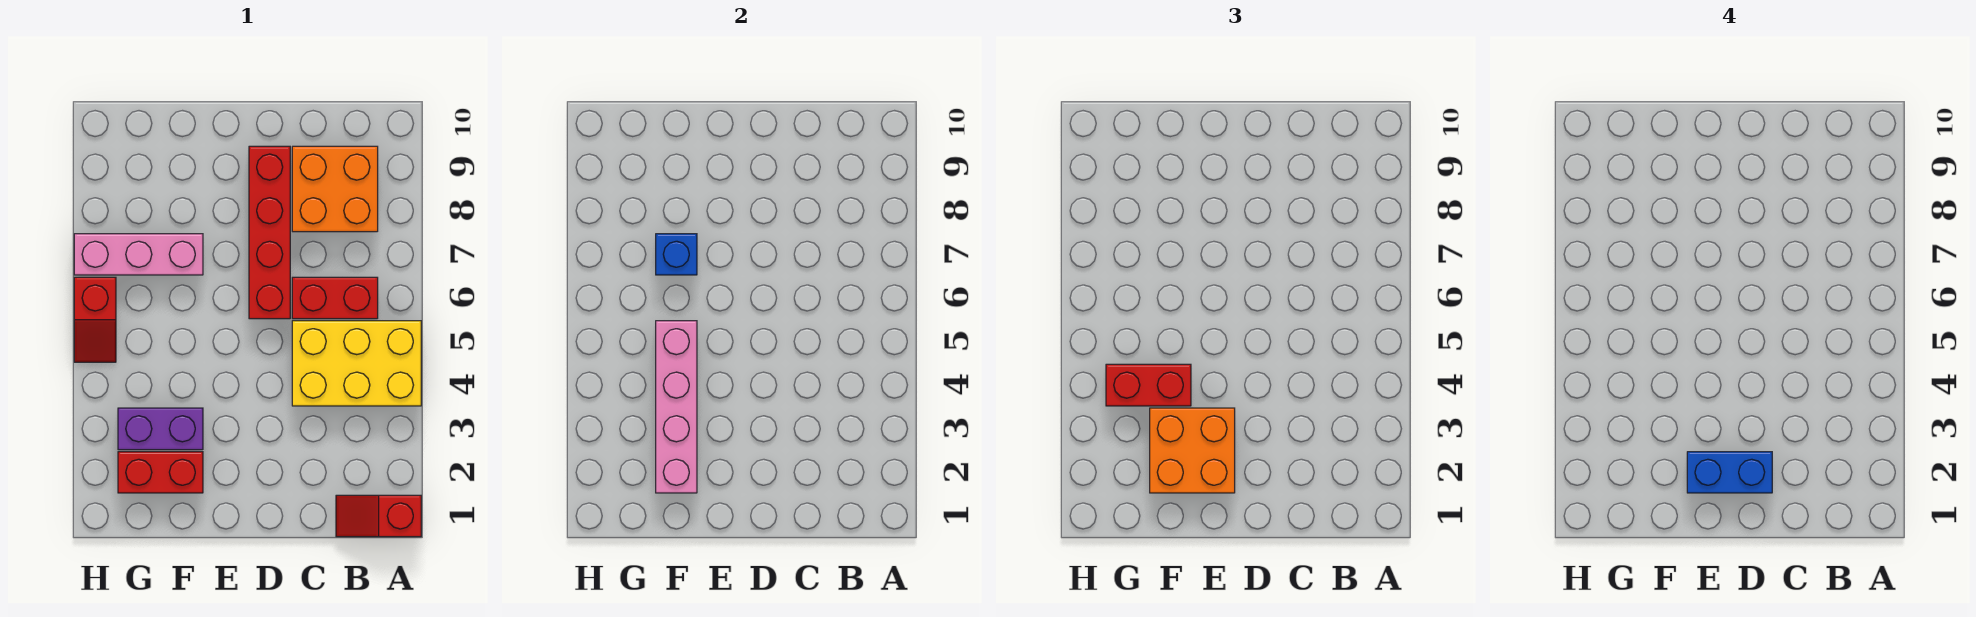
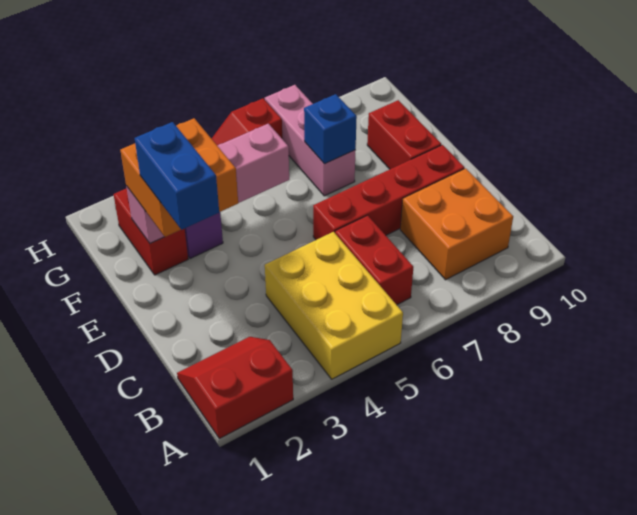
red 1x2 slope [336,495,421,537] -> red 2x2 slope [177,337,293,439]
red 1x2 brick [1106,364,1191,406] -> red 1x2 brick moved to [367,100,441,169]

